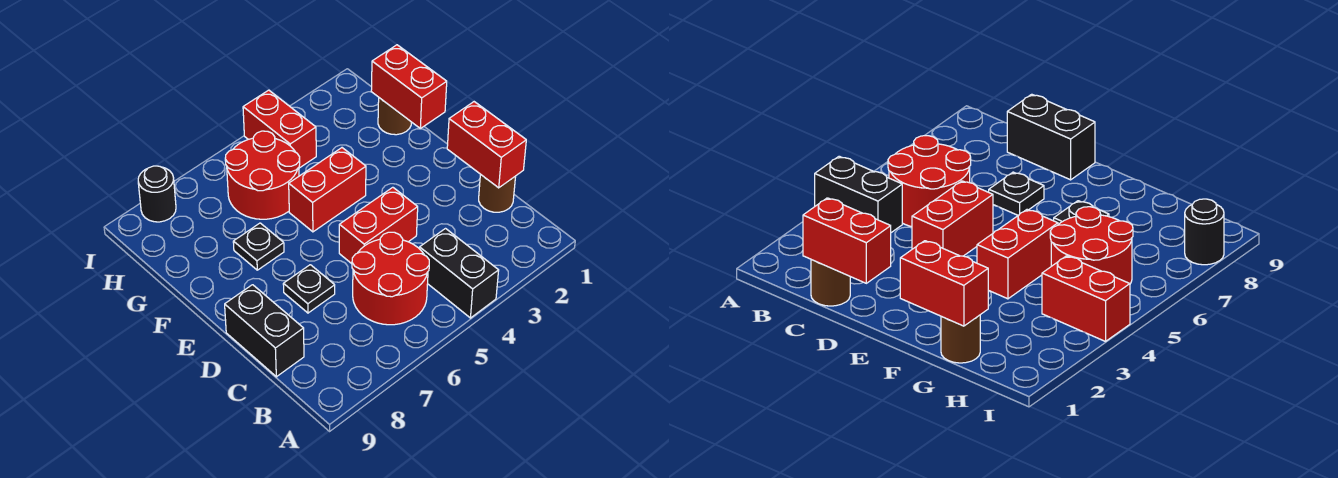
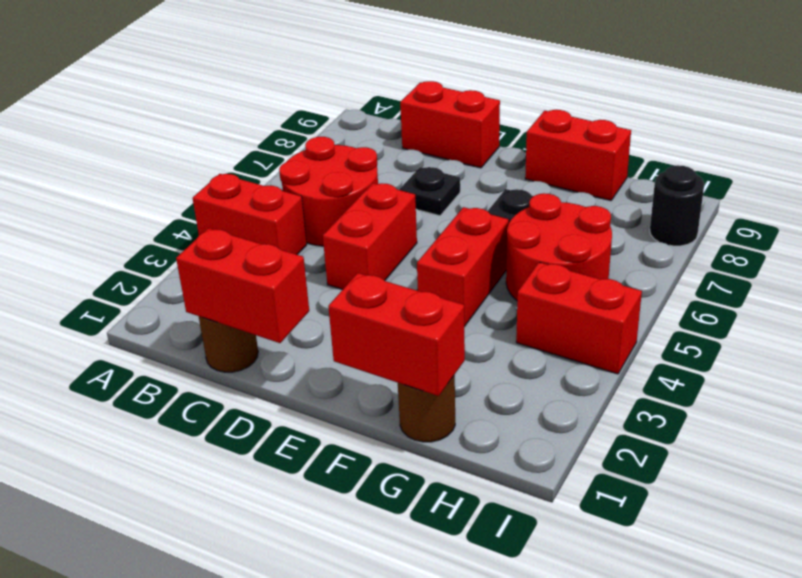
black 1x2 brick [420,229,499,318] -> red 1x2 brick [193,174,307,255]
black 1x2 brick [225,285,304,377] -> red 1x2 brick [400,81,500,168]
none -> red 1x2 brick [525,110,631,201]

